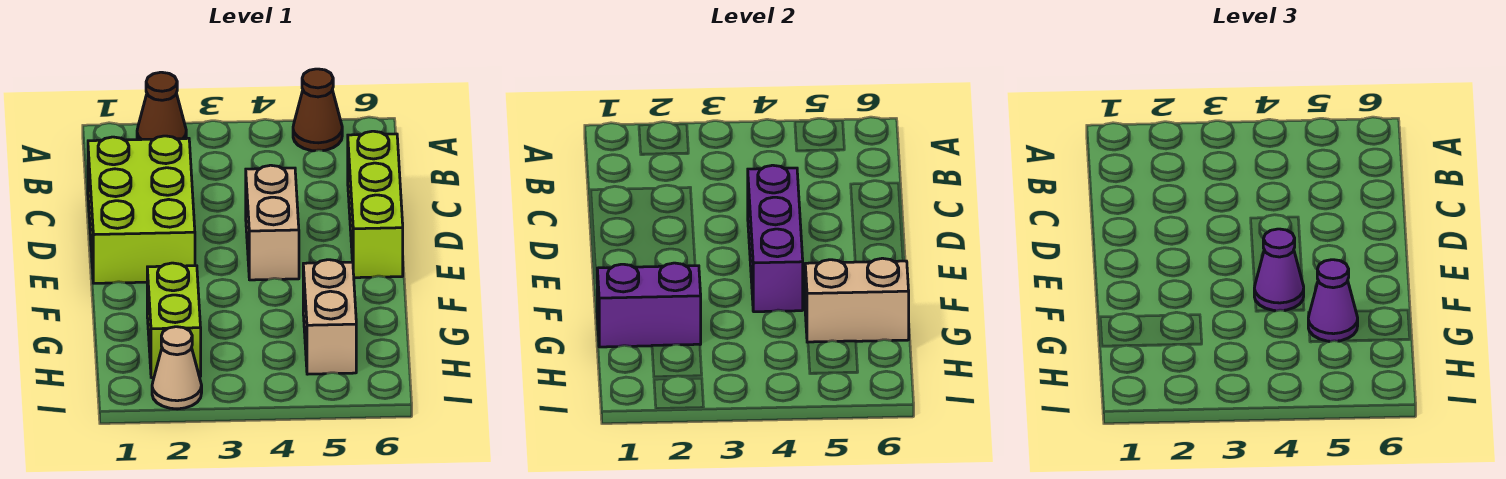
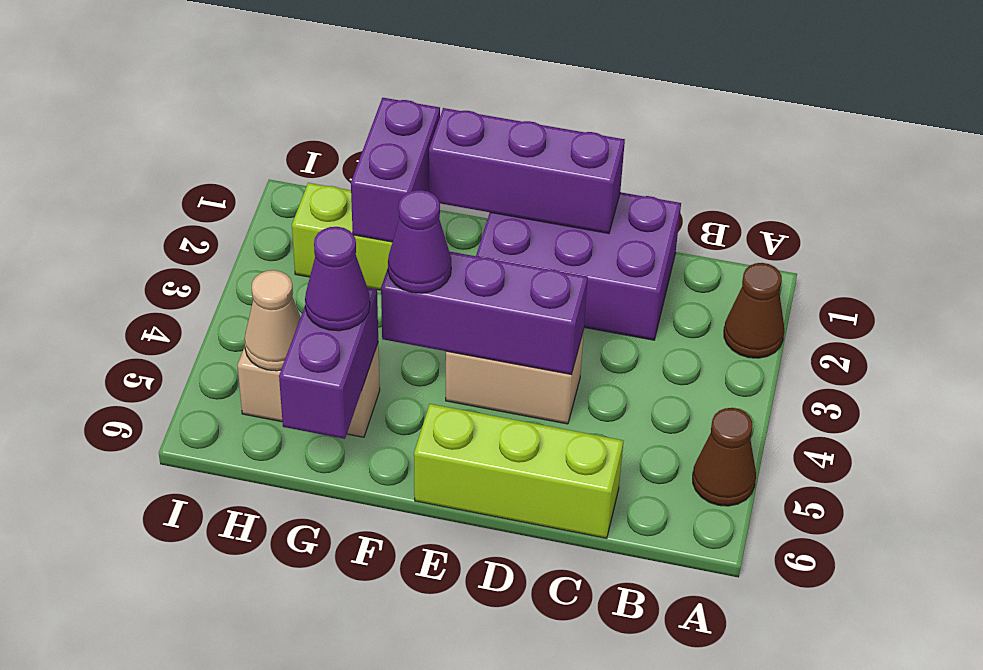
lime 2x3 brick [88,136,195,283] -> purple 2x3 brick [476,192,681,340]
none -> purple 1x3 brick [429,108,625,233]
tan 1x2 brick [805,258,909,342] -> purple 1x2 brick [279,288,378,439]
tan 1x1 cone [152,327,202,409] -> tan 1x1 cone moved to [244,270,301,371]

